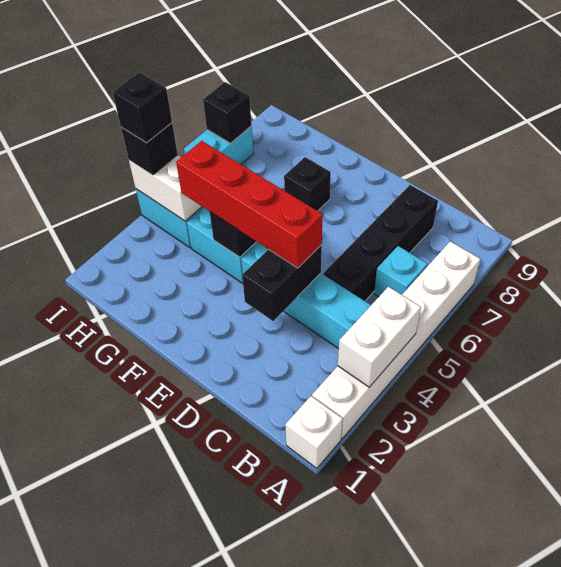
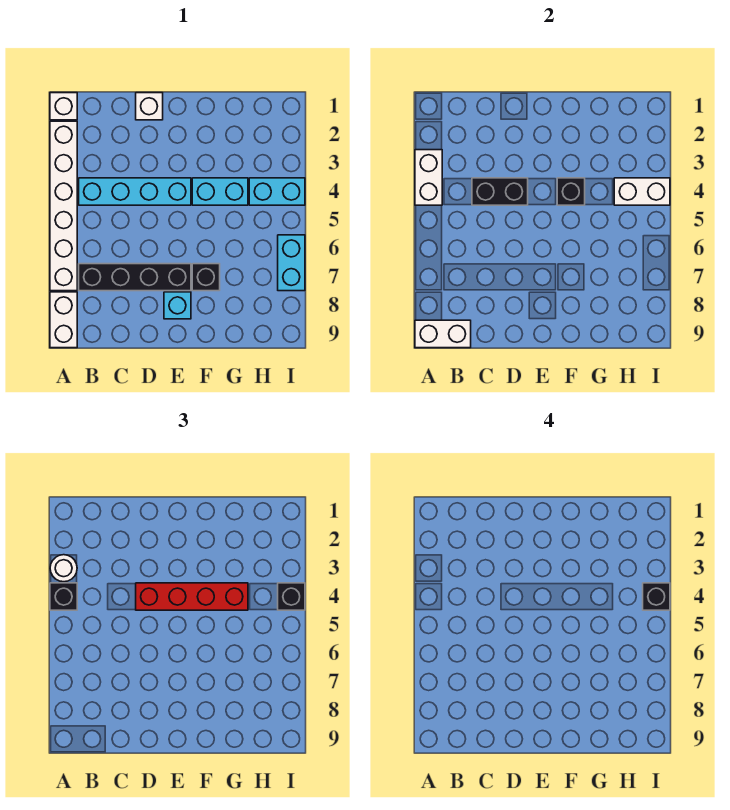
none -> white 1x1 round brick [50,555,77,582]
none -> white 1x2 brick [50,292,77,348]
none -> white 1x2 brick [415,320,471,348]
cyan 1x1 brick [374,246,427,297] -> cyan 1x1 brick moved to [164,292,191,319]
black 1x4 brick [324,185,438,301] -> black 1x4 brick turned to [79,264,191,291]
none -> white 1x1 brick [136,93,163,120]
black 1x2 brick [242,245,322,321] -> black 1x2 brick turned to [472,178,528,205]
black 1x1 brick [203,82,252,143] -> black 1x1 brick moved to [50,583,77,610]

